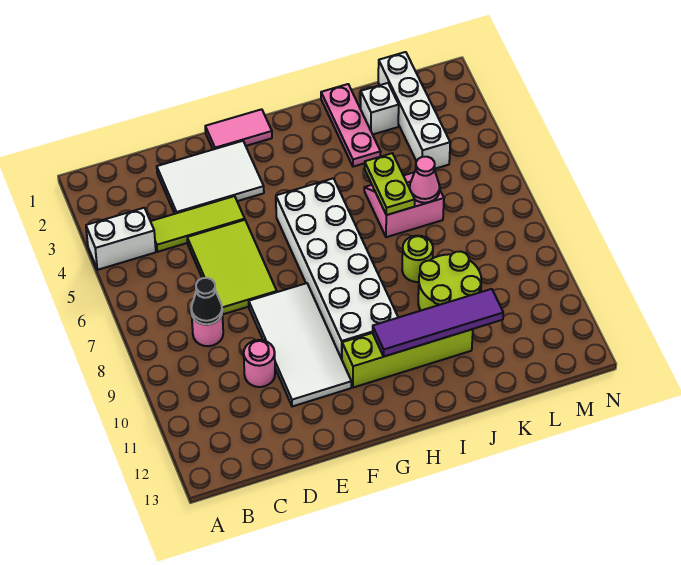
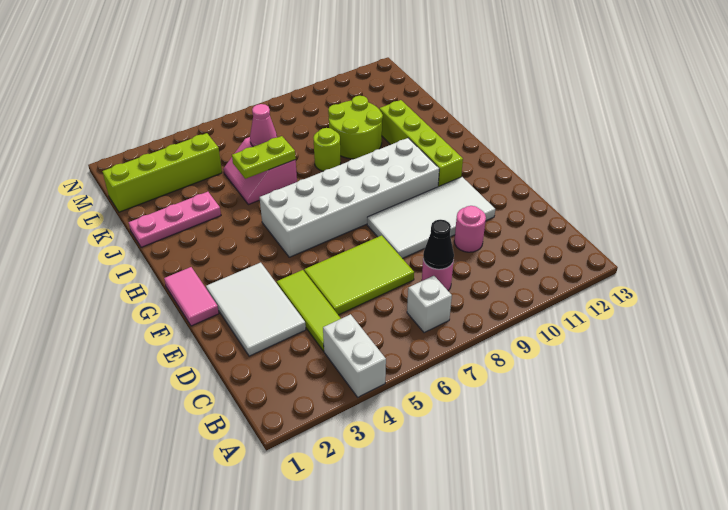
purple 1x4 tile [372,289,503,357] -> none
white 1x1 brick [361,83,399,134] -> white 1x1 brick moved to [407,276,452,333]
white 1x4 brick [378,52,450,169] -> lime 1x4 brick [102,133,222,212]

